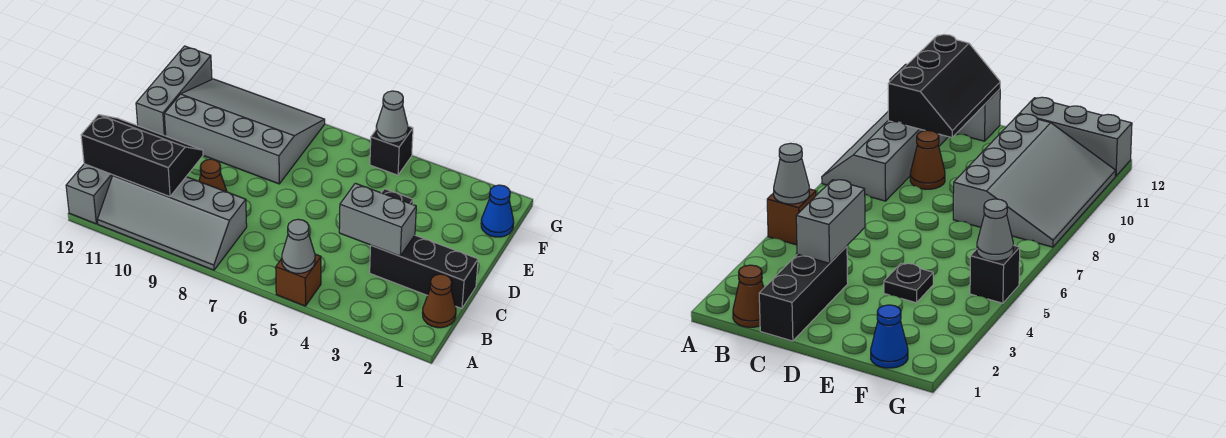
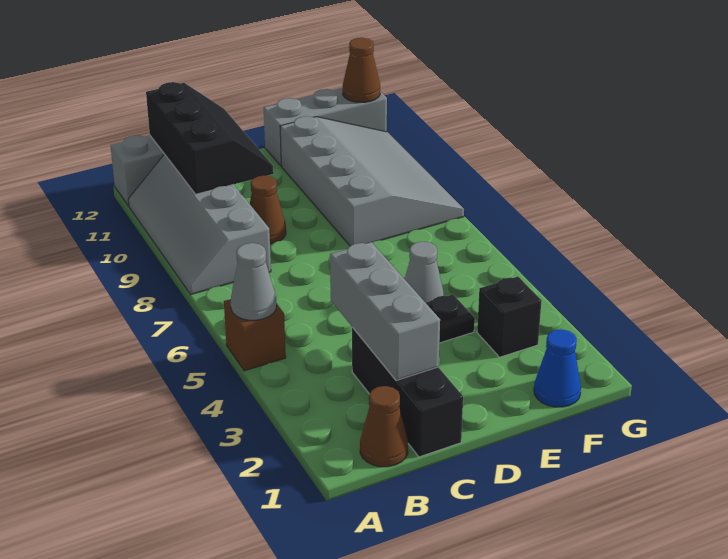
grey 1x2 brick [339,183,416,256] -> grey 1x3 brick [330,242,440,381]
black 1x1 brick [370,126,413,175] -> black 1x1 brick moved to [477,277,542,357]
grey 1x1 cone [376,91,408,143] -> grey 1x1 cone moved to [405,242,444,303]
none -> brown 1x1 cone [343,38,380,102]

